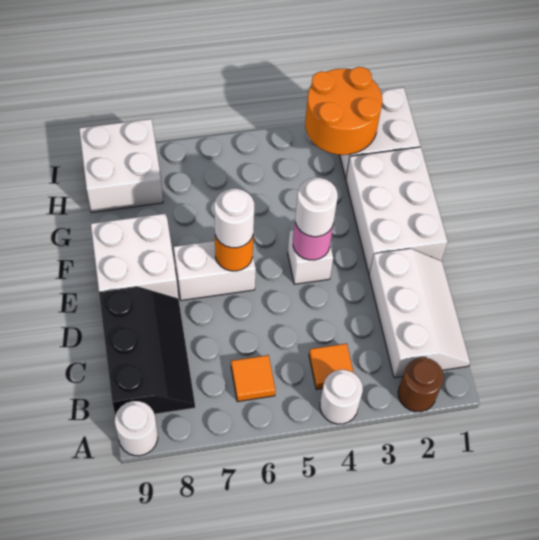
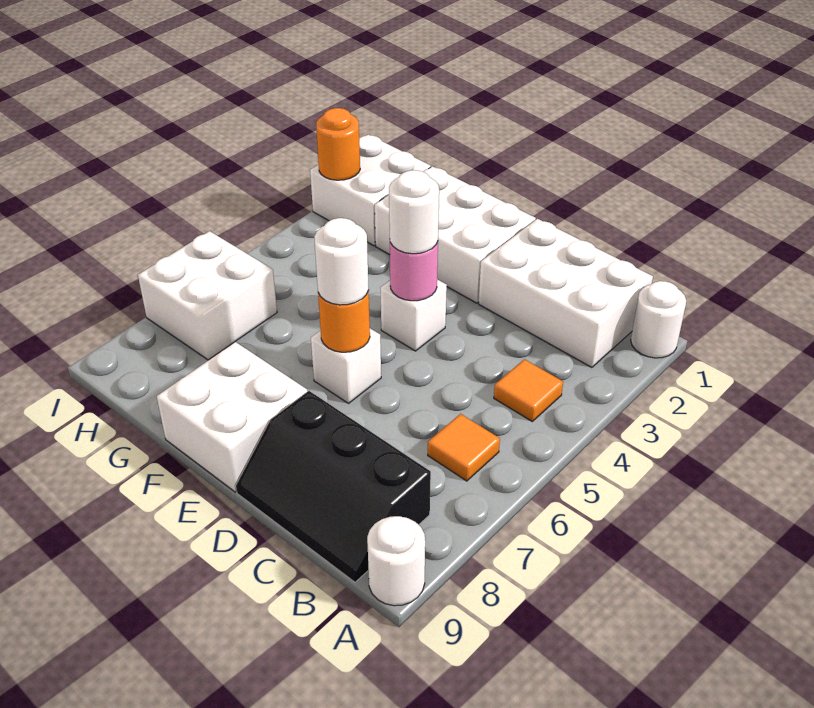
brown 1x1 round brick [398,358,444,412] -> none
white 1x1 round brick [320,370,363,424] -> white 1x1 round brick moved to [631,281,686,358]
white 2x3 slope [369,248,470,378] -> white 2x3 brick [479,219,653,367]
black 2x3 slope [99,287,195,415] -> black 2x3 slope turned to [236,391,431,582]
white 1x2 brick [174,241,256,300] -> white 1x1 brick [311,329,381,403]
orange 2x2 round brick [305,67,382,155] -> orange 1x1 round brick [316,108,360,180]
white 2x2 brick [79,119,163,213] -> white 2x2 brick moved to [138,231,277,360]

